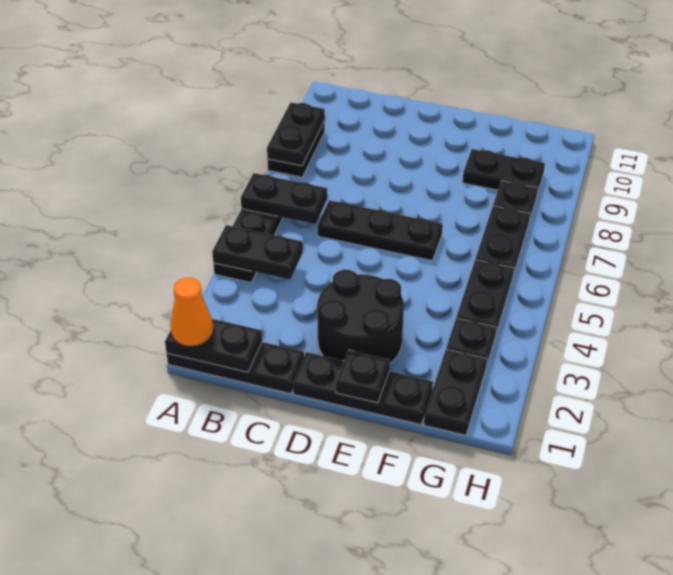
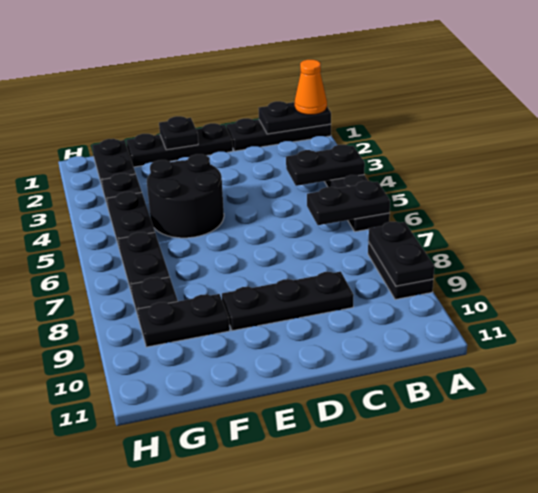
black 1x3 plate [318,200,443,260] -> black 1x3 plate moved to [222,272,354,331]
black 2x2 round brick [317,270,404,363] -> black 2x2 round brick moved to [147,154,224,238]

